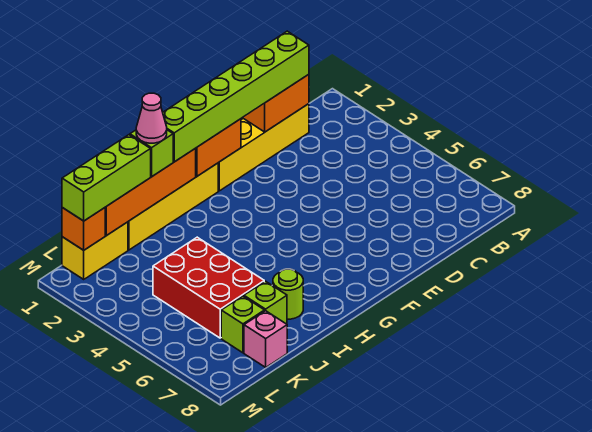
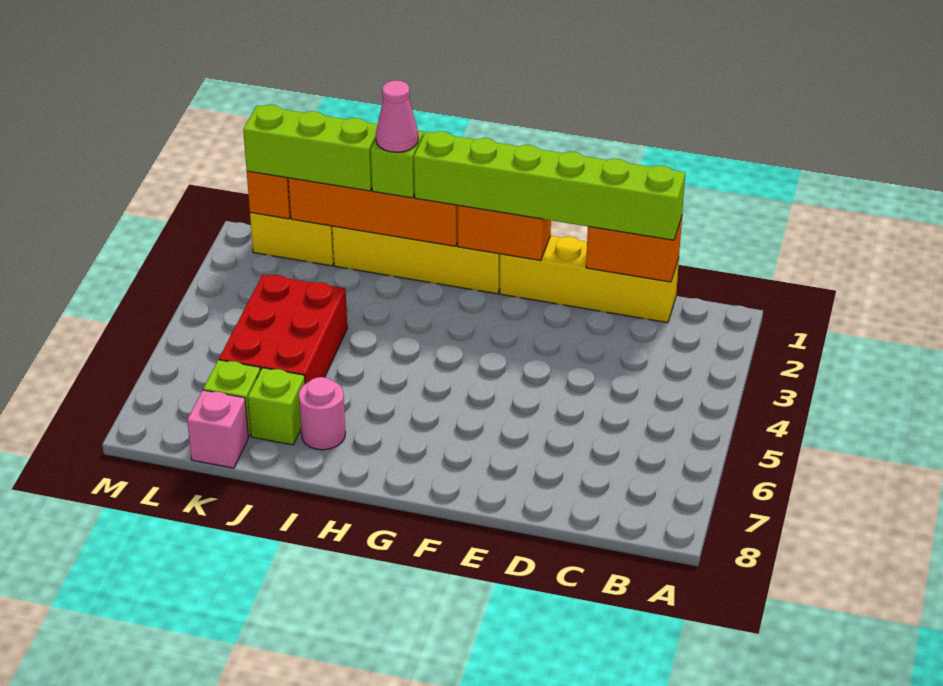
lime 1x1 round brick [273,269,303,319] -> pink 1x1 round brick [299,377,345,450]

